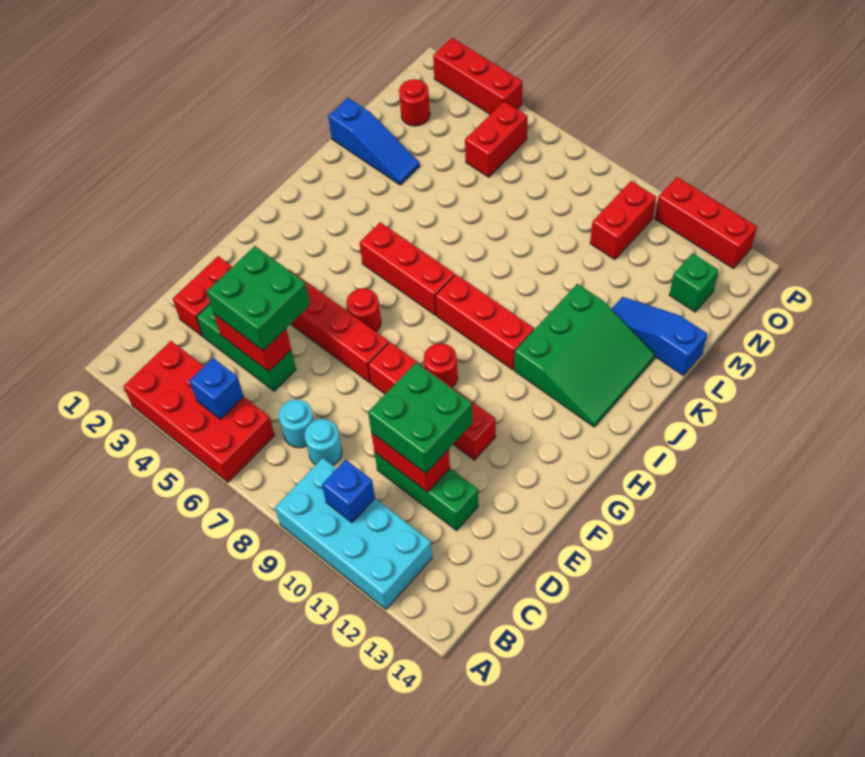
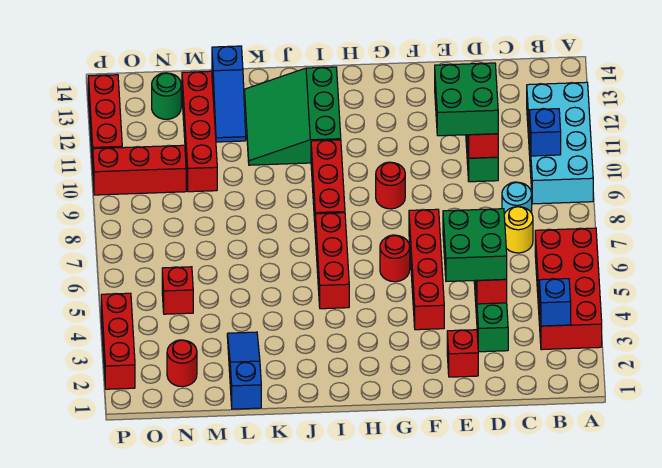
blue 1x1 brick [190,358,244,419] -> blue 1x1 brick moved to [540,279,571,326]
cyan 1x1 round brick [279,399,314,448] -> yellow 1x1 round brick [504,207,533,253]
red 1x2 brick [173,256,233,336] -> red 1x1 brick [447,330,478,377]
red 1x4 brick [368,342,496,460] -> red 1x4 brick moved to [182,71,217,192]
green 3x3 slope [514,284,655,427] -> green 3x3 slope turned to [244,67,341,165]
red 1x2 brick [465,101,528,177] -> red 1x1 brick [162,267,193,314]
red 1x2 brick [590,181,656,260] -> red 1x3 brick [93,145,186,195]
green 1x1 brick [669,253,719,312] -> green 1x1 round brick [152,73,181,119]

